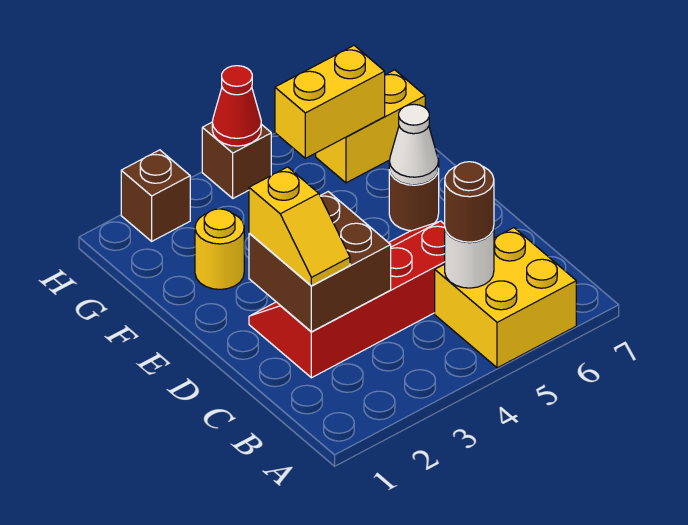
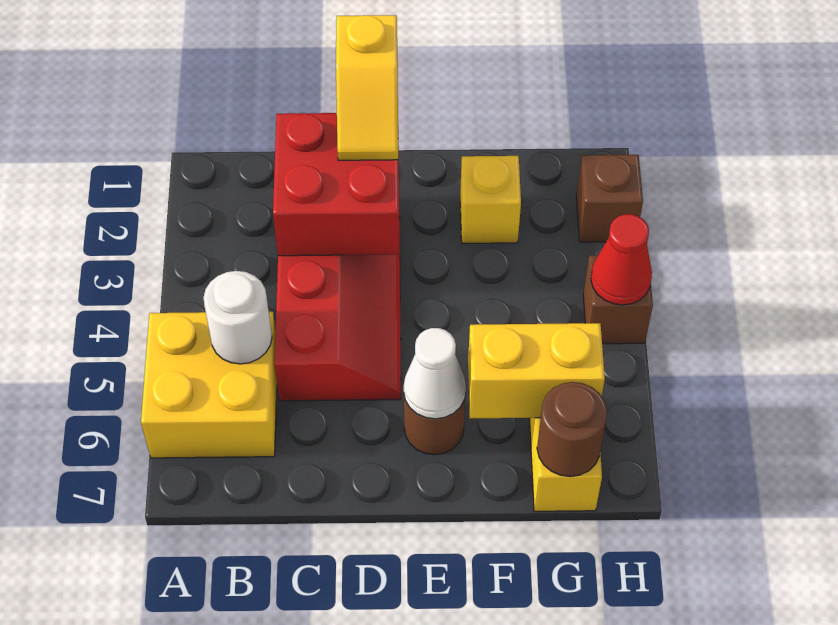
brown 1x1 round brick [445,162,494,242] -> brown 1x1 round brick moved to [537,382,607,477]
brown 2x2 brick [249,192,391,332] -> red 2x2 brick [273,113,399,256]
yellow 1x2 slope [249,167,350,286] -> yellow 1x2 slope turned to [336,15,398,160]
yellow 1x1 round brick [195,209,244,289] -> yellow 1x1 brick [460,156,521,243]
yellow 1x2 brick [275,46,385,158] -> yellow 1x2 brick turned to [468,323,605,419]

